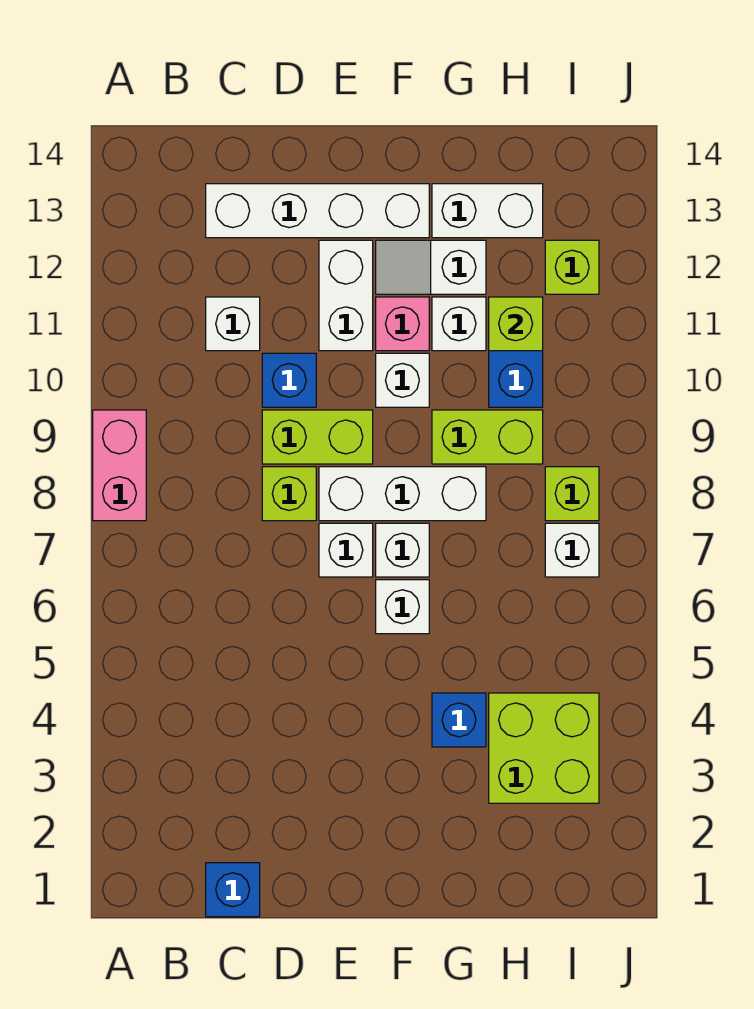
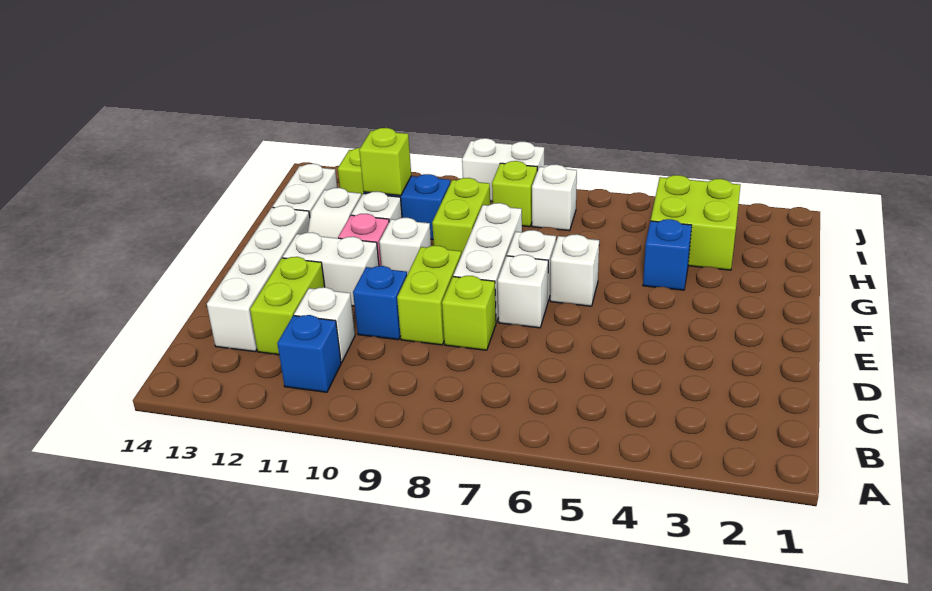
pink 1x2 brick [93,410,146,521] -> none
blue 1x1 brick [206,863,260,917] -> blue 1x1 brick moved to [277,315,341,392]
none -> lime 1x2 brick [250,257,325,355]
none -> white 1x2 brick [462,138,544,201]

